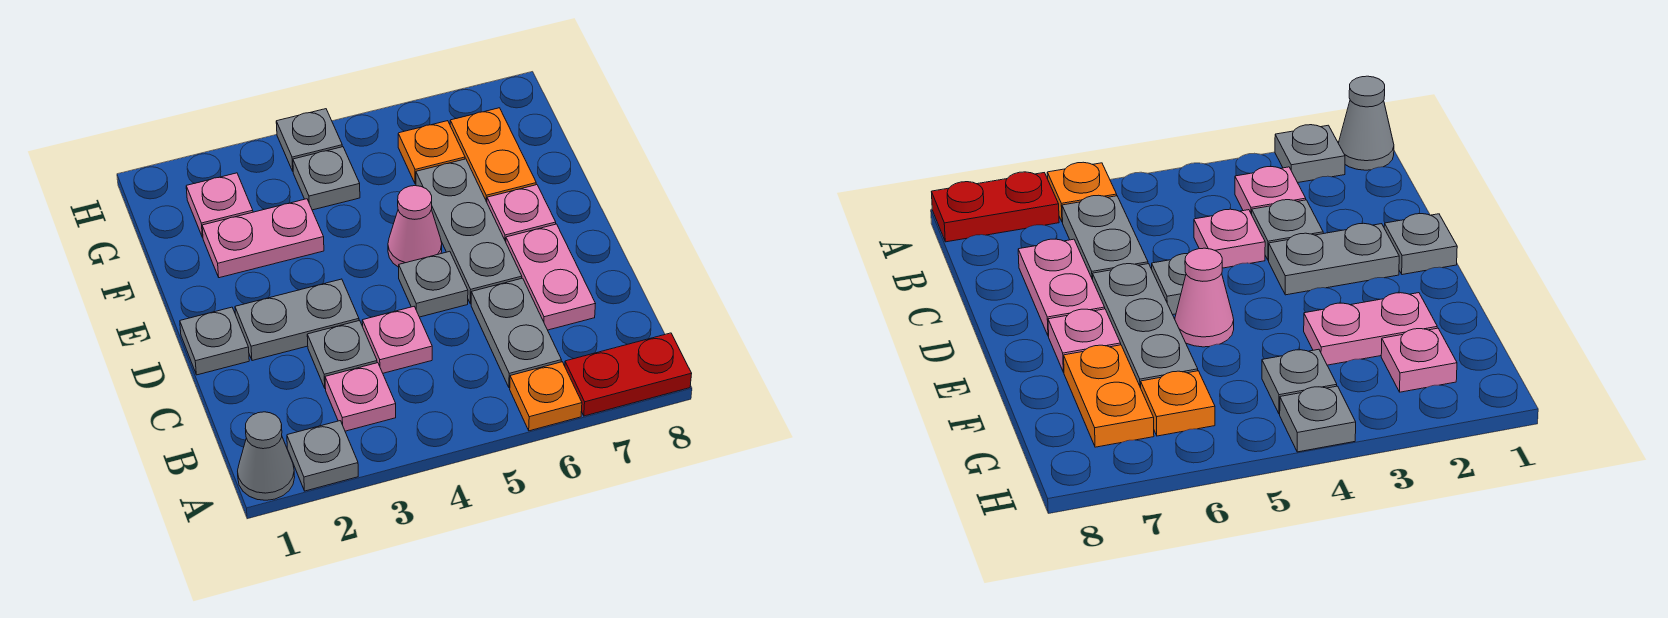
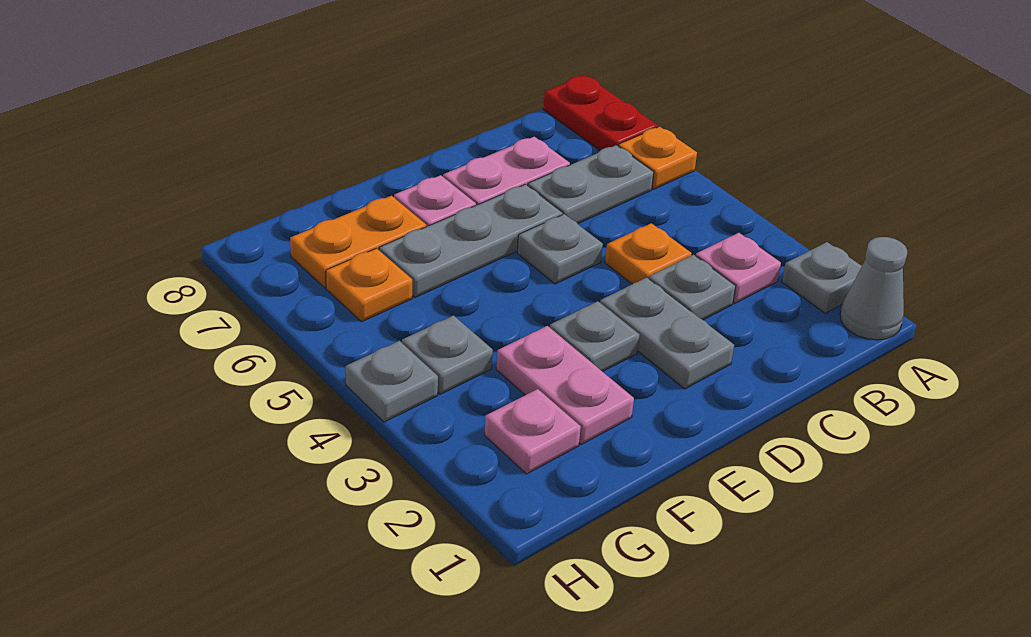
pink 1x1 plate [362,307,432,373] -> orange 1x1 plate [605,223,692,284]
grey 1x1 plate [180,307,249,375] -> grey 1x1 plate moved to [550,301,639,372]
pink 1x1 cone [388,186,442,267] -> none

